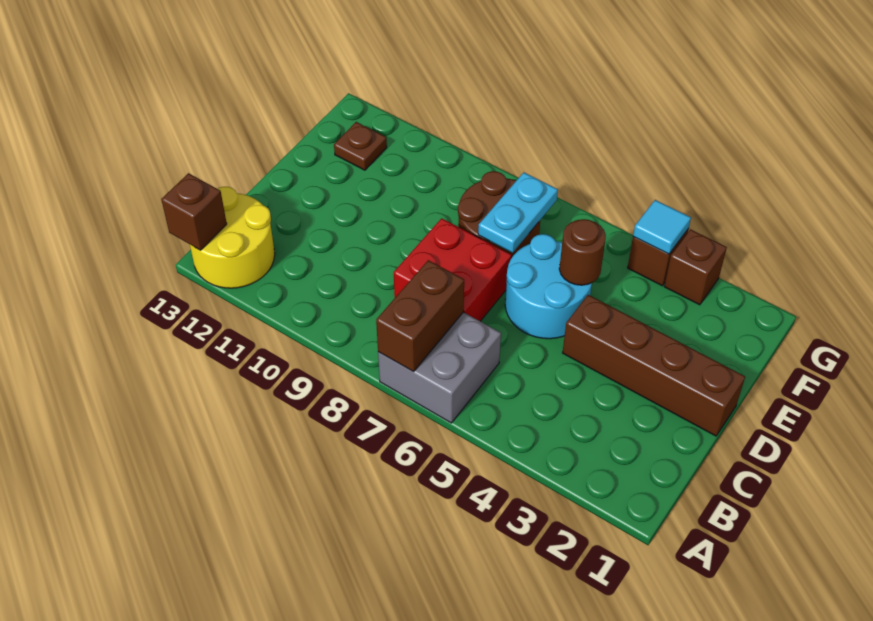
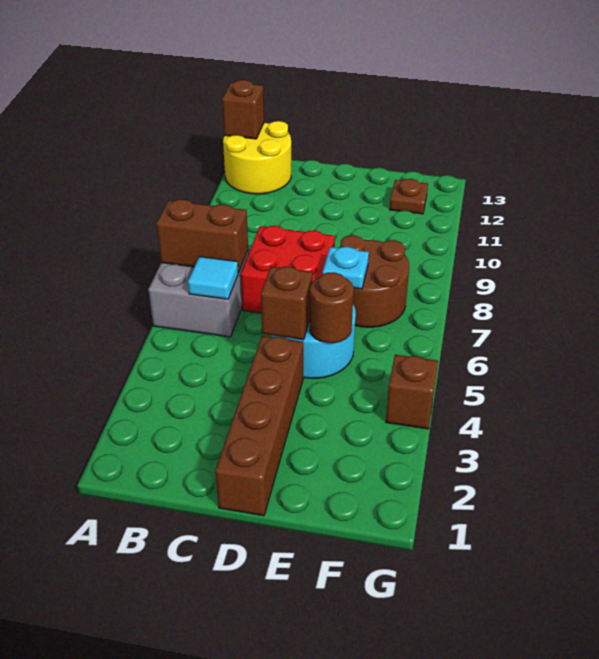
cyan 1x2 plate [478,173,558,253] -> cyan 1x1 plate [323,247,369,289]
brown 1x1 brick [664,229,727,305] -> brown 1x1 brick moved to [261,267,312,340]
cyan 1x1 tile [633,200,691,254] -> cyan 1x1 tile moved to [188,257,238,299]

